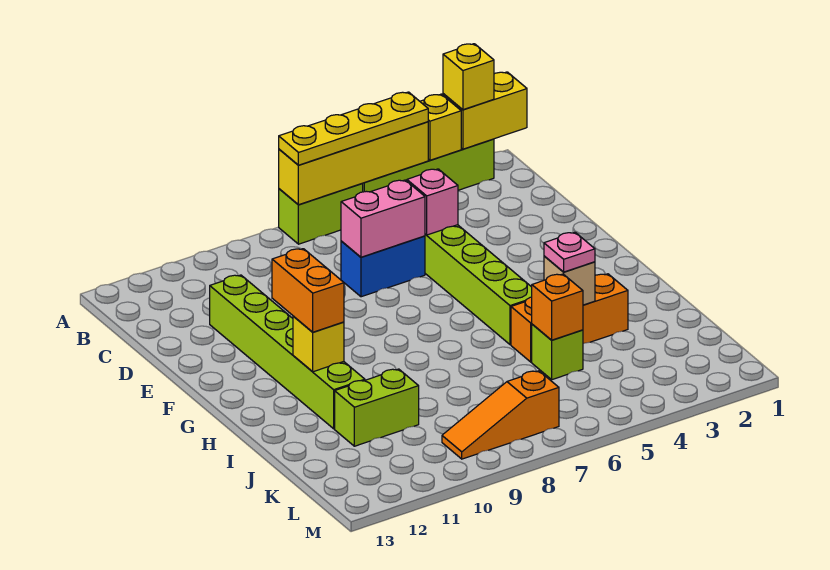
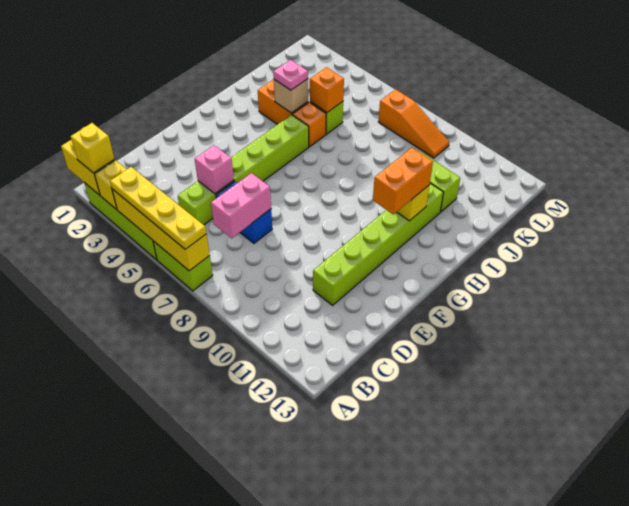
pink 1x2 brick [341,180,425,257] -> pink 1x2 brick turned to [211,173,271,238]

